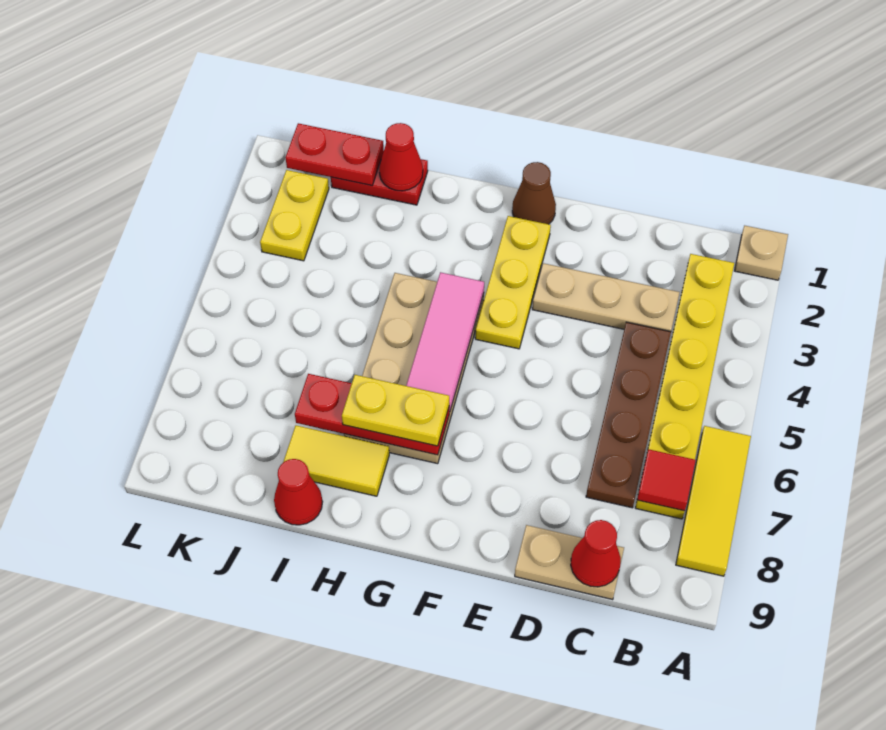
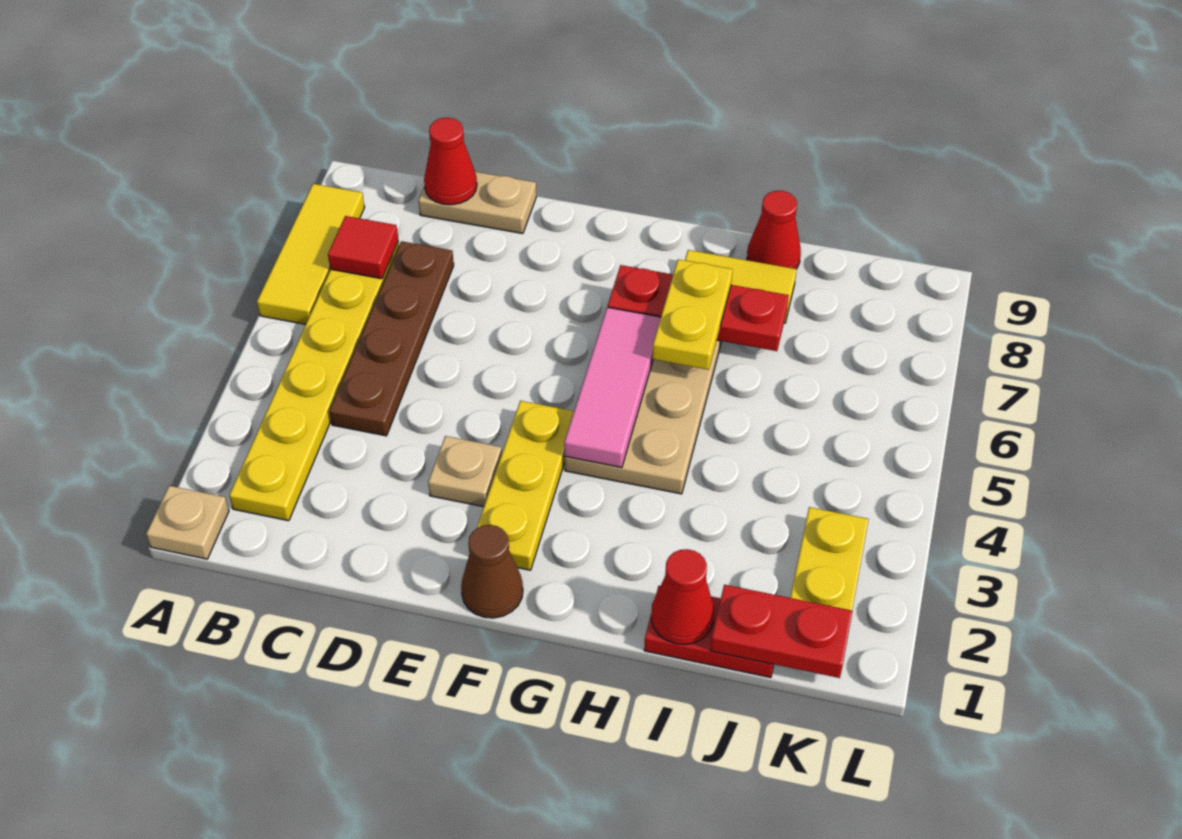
tan 1x3 plate [532,263,680,332] -> tan 1x1 plate [428,436,502,507]
yellow 1x2 plate [342,375,449,446] -> yellow 1x2 plate turned to [653,259,733,370]

